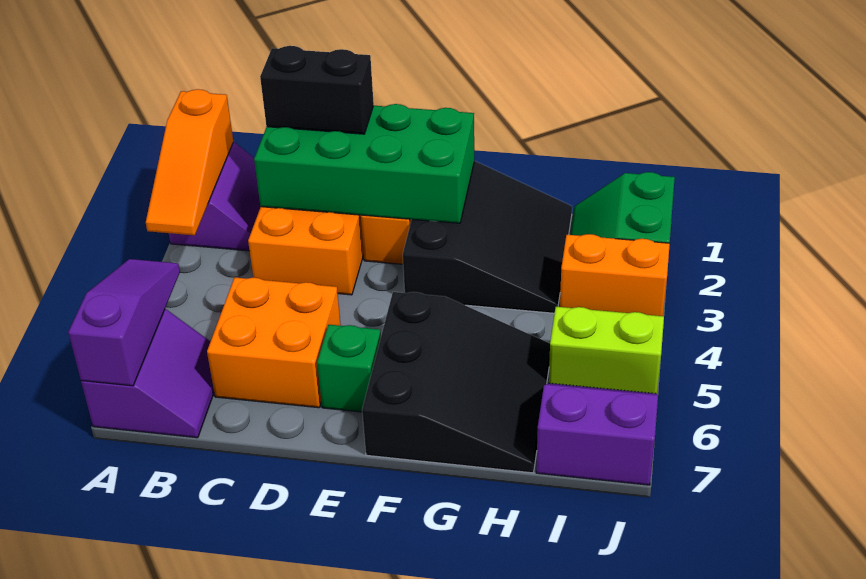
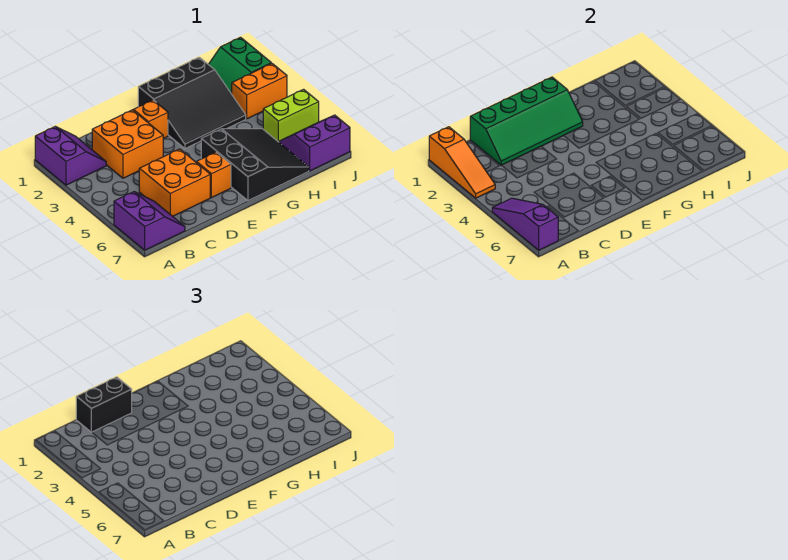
green 2x4 brick [254,104,474,223] -> green 2x4 slope [470,77,583,165]
green 1x1 brick [317,325,381,412] -> orange 1x1 brick [196,152,231,198]
black 3x3 slope [403,161,572,313] -> black 3x3 slope turned to [138,57,246,148]

